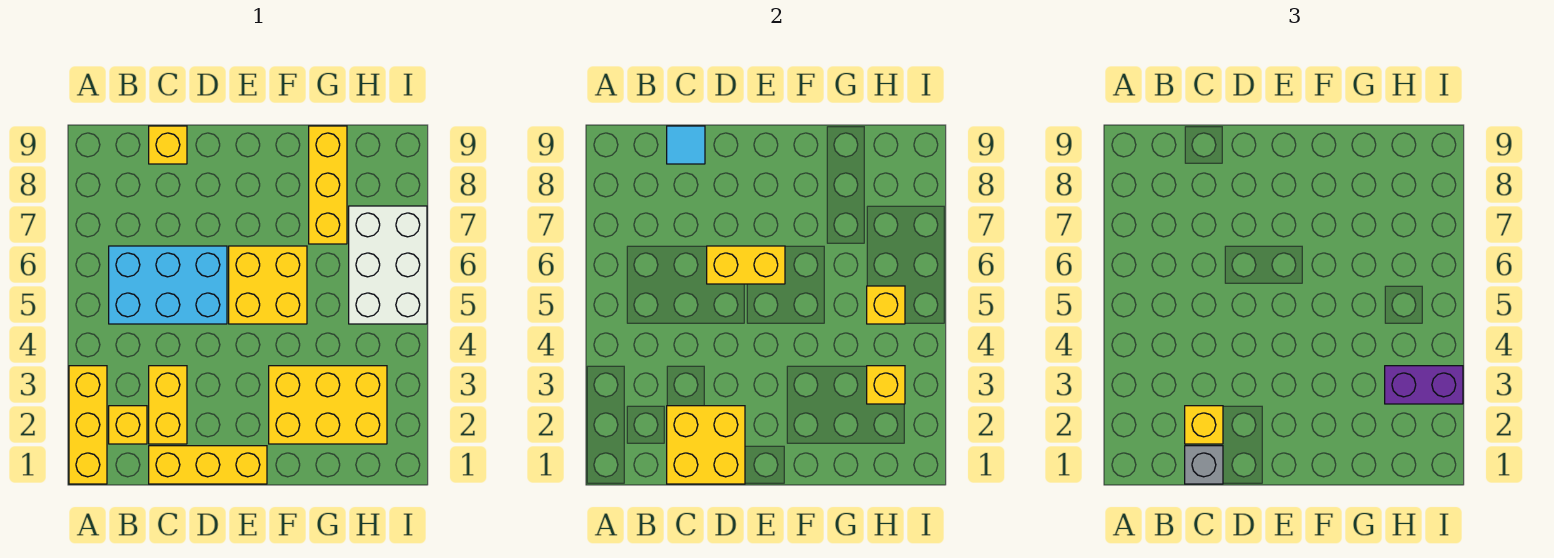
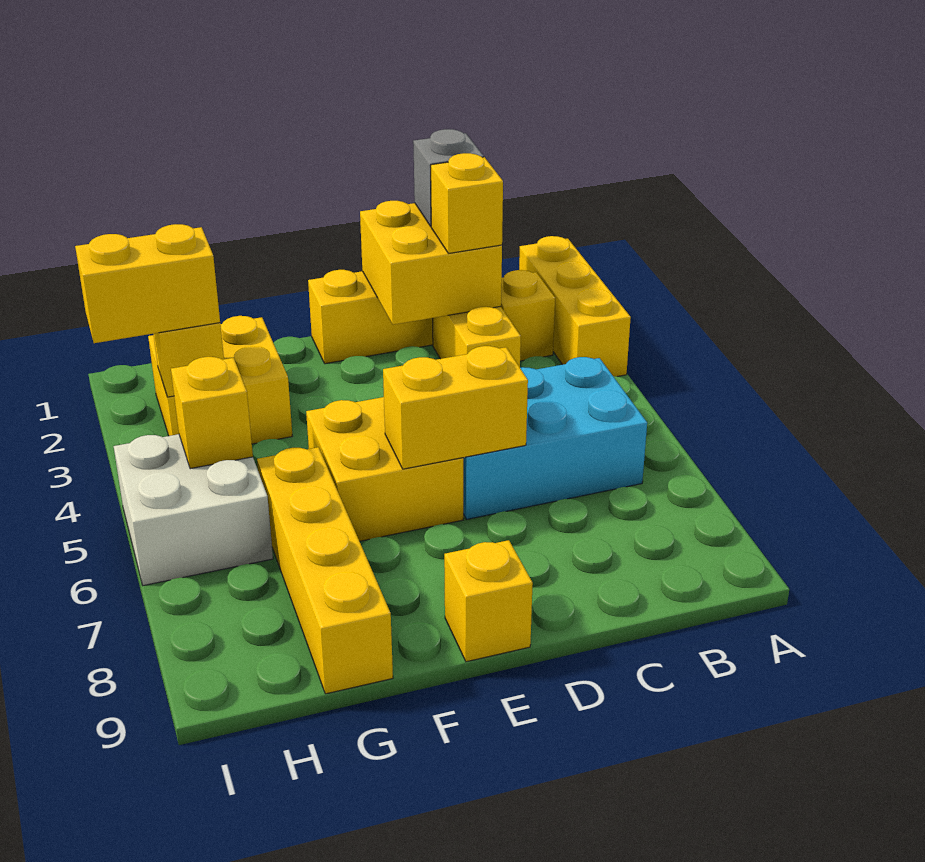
yellow 1x1 brick [149,126,187,164] -> yellow 1x1 brick moved to [444,540,533,662]
cyan 1x1 tile [667,126,705,164] -> none
yellow 2x3 brick [269,366,387,444] -> yellow 2x2 brick [148,316,292,444]
yellow 1x3 brick [309,126,347,244] -> yellow 1x4 brick [257,447,393,694]
purple 1x2 brick [1385,366,1463,404] -> yellow 1x2 brick [75,224,220,343]
white 2x3 brick [349,206,427,324] -> white 2x2 brick [114,434,273,586]

